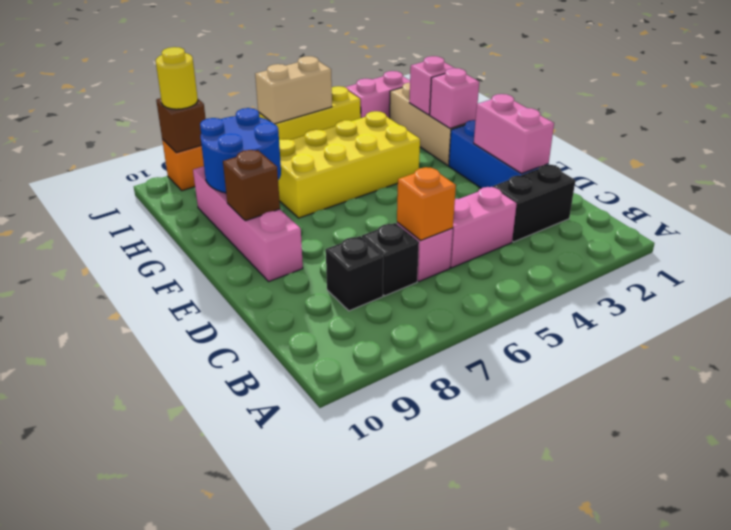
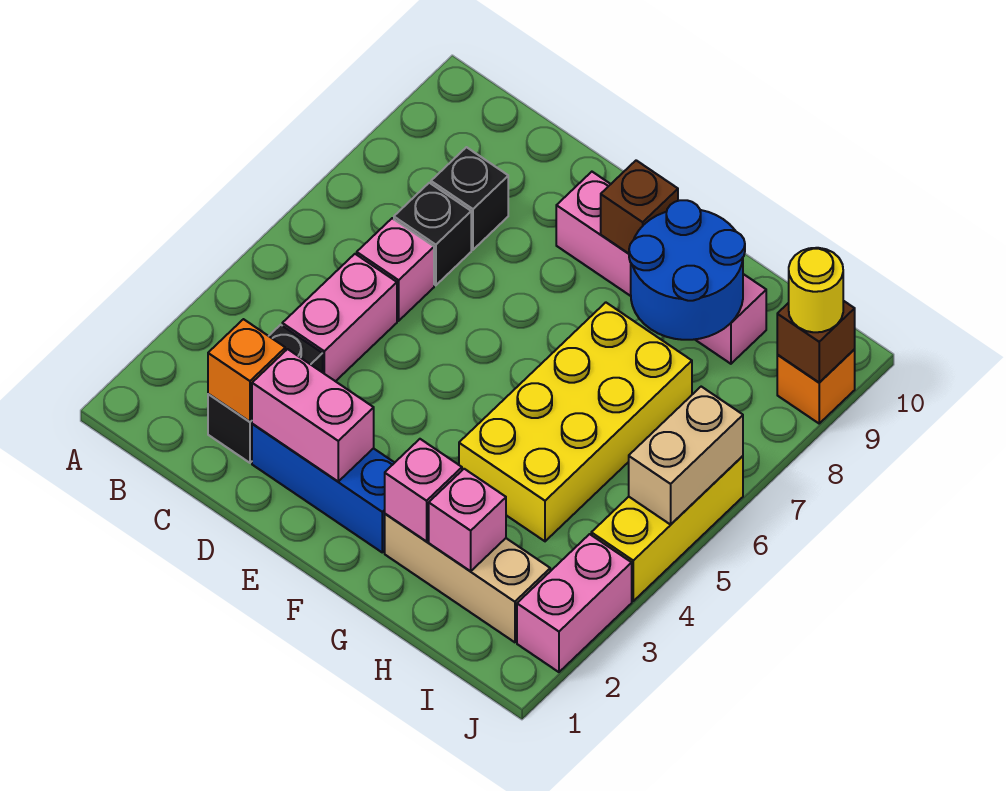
orange 1x1 brick [397,167,456,241] -> orange 1x1 brick moved to [208,319,285,422]

